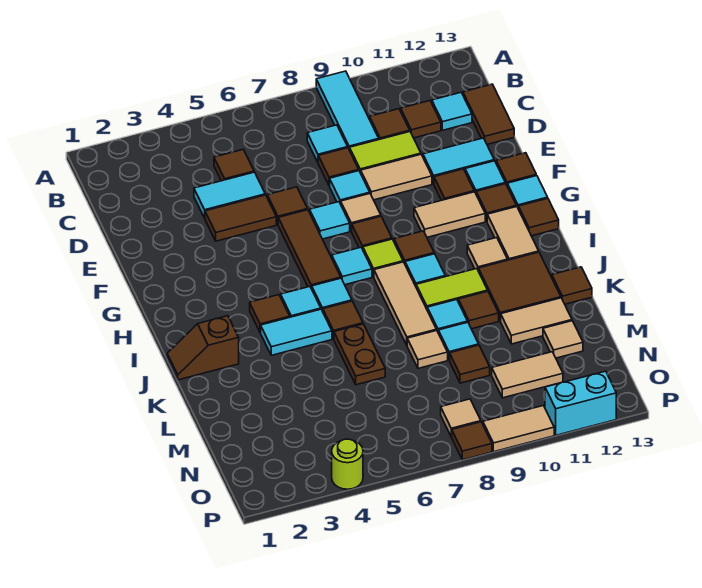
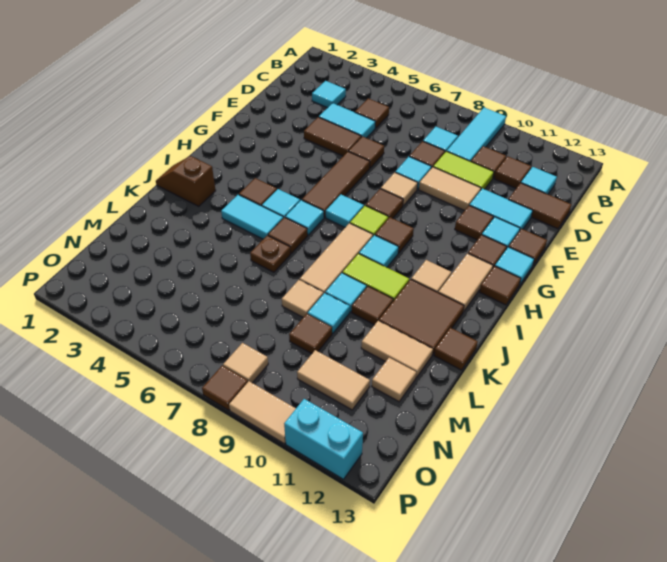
brown 1x2 tile [463,84,514,144] -> brown 1x2 tile turned to [508,183,571,229]
cyan 1x1 tile [310,202,350,239] -> cyan 1x1 tile moved to [312,81,346,108]
tan 1x2 tile [414,192,485,237] -> none
brown 1x2 plate [334,324,385,385] -> brown 1x1 plate [250,235,291,272]
lime 1x1 round brick [332,439,363,489] -> none

